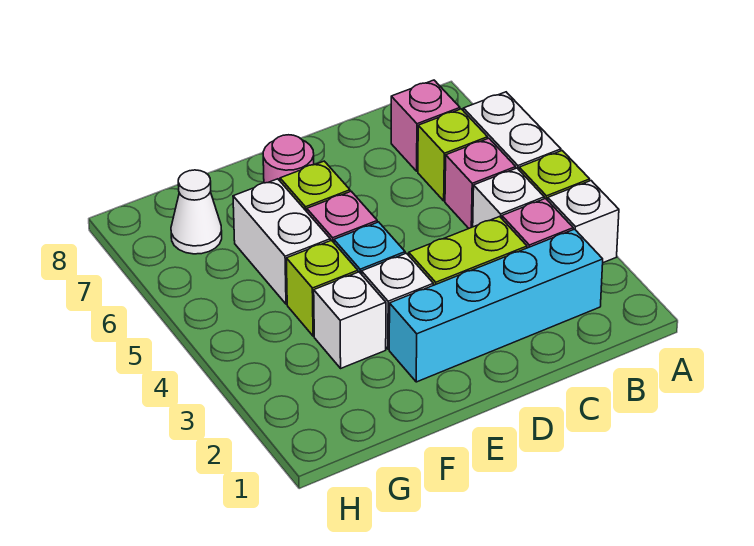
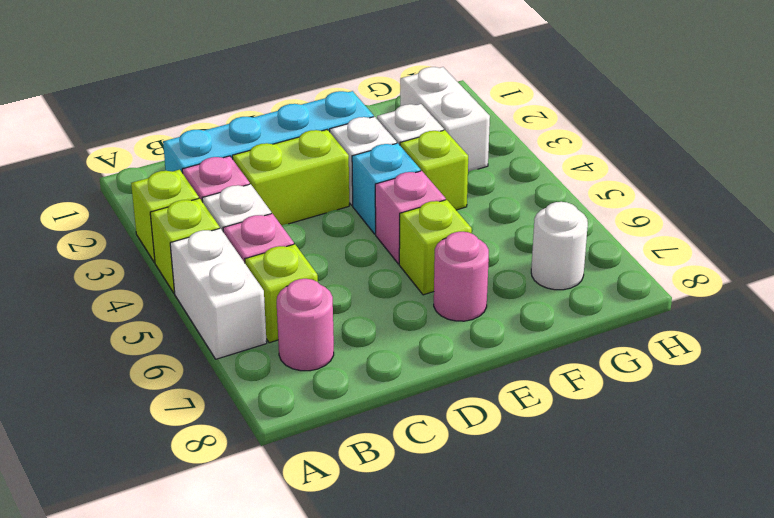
white 1x1 brick [548,181,619,263] -> lime 1x1 brick [131,170,199,262]
pink 1x1 brick [391,80,460,171] -> pink 1x1 round brick [277,279,334,371]
white 1x2 brick [233,179,330,304] -> white 1x2 brick moved to [400,67,490,172]
white 1x1 cone [171,170,222,254] -> white 1x1 round brick [531,202,588,290]

